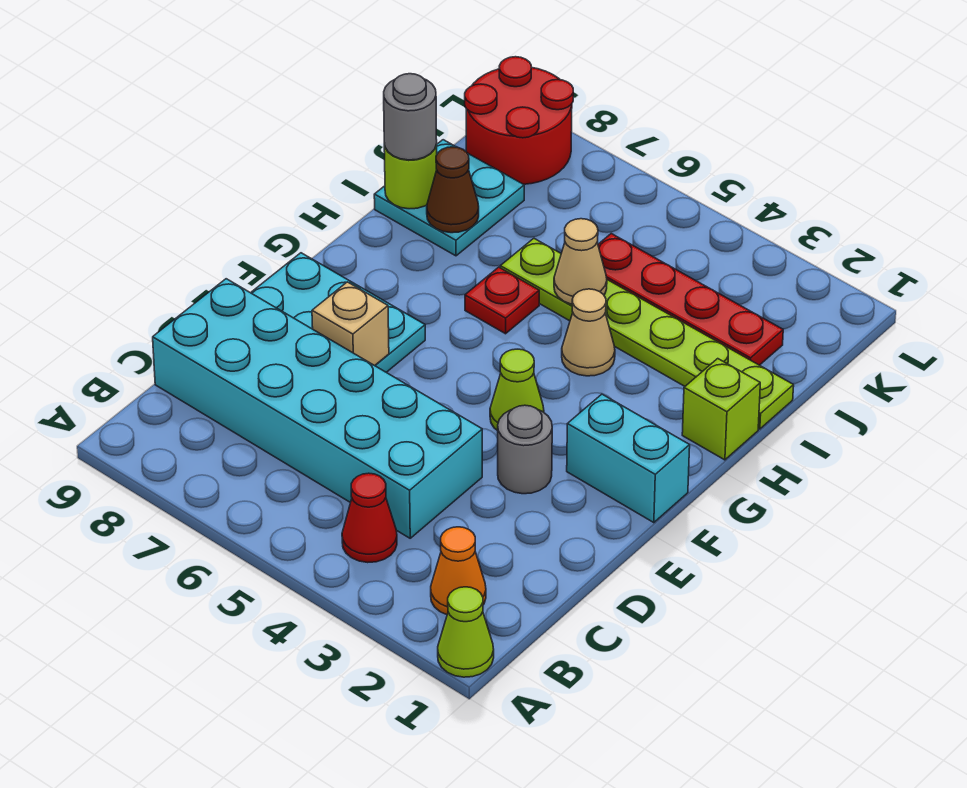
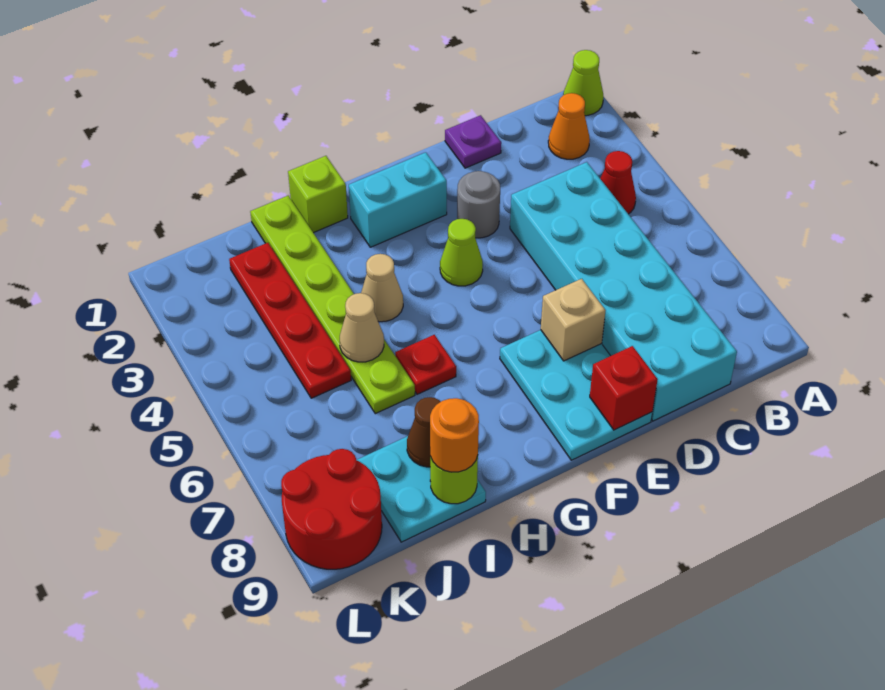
none -> purple 1x1 plate [445,115,501,168]
none -> red 1x1 brick [590,346,658,430]
cyan 1x2 brick [567,394,690,523] -> cyan 1x2 brick turned to [349,152,447,247]
grey 1x1 round brick [384,74,437,160] -> orange 1x1 round brick [430,398,479,472]

